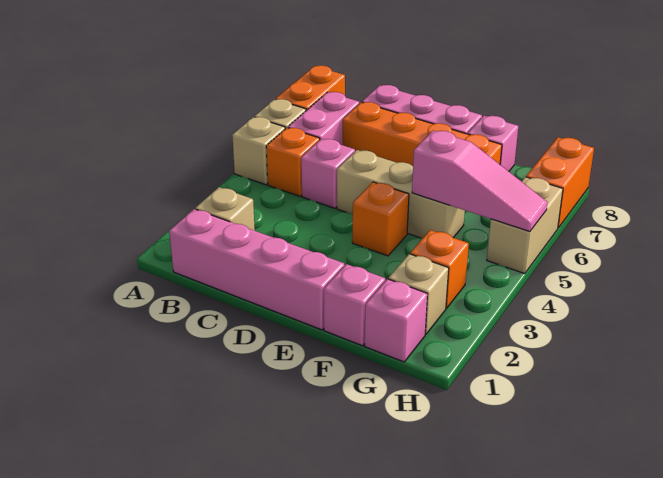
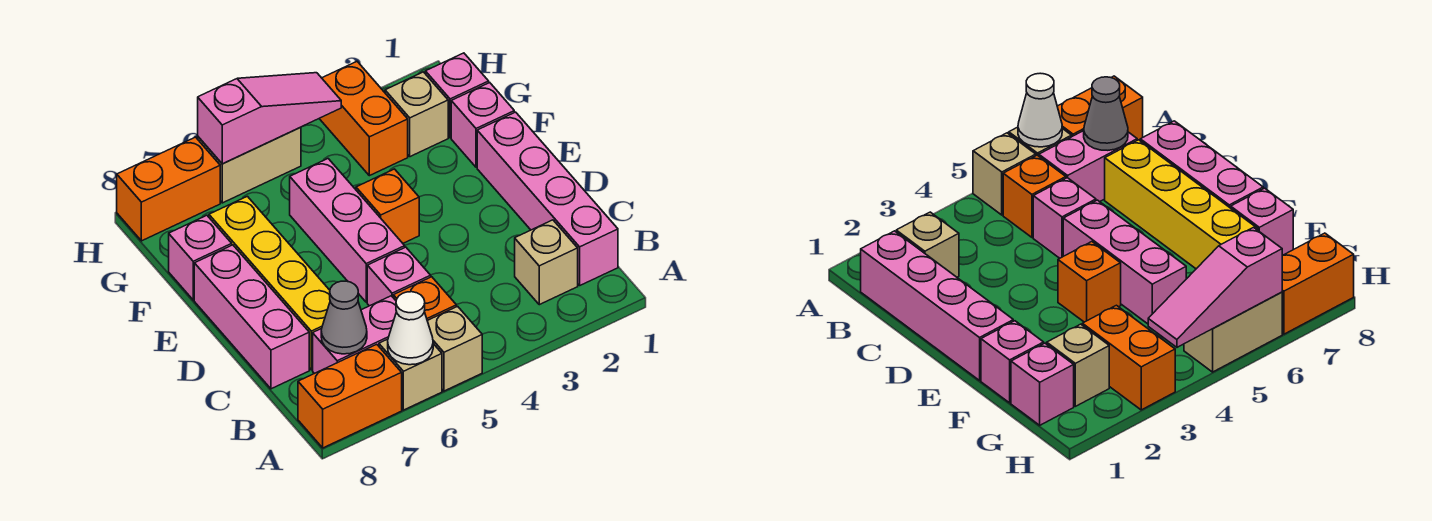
none -> white 1x1 cone [388,292,433,365]
none -> grey 1x1 cone [321,281,367,354]
orange 1x4 brick [343,102,502,166] -> yellow 1x4 brick [209,196,330,370]
tan 1x3 brick [337,150,465,238] -> pink 1x3 brick [290,159,405,302]
pink 1x3 slope [412,131,547,232] -> pink 1x3 slope turned to [198,73,341,164]
orange 1x1 brick [410,230,469,308] -> orange 1x2 brick [319,62,408,176]

